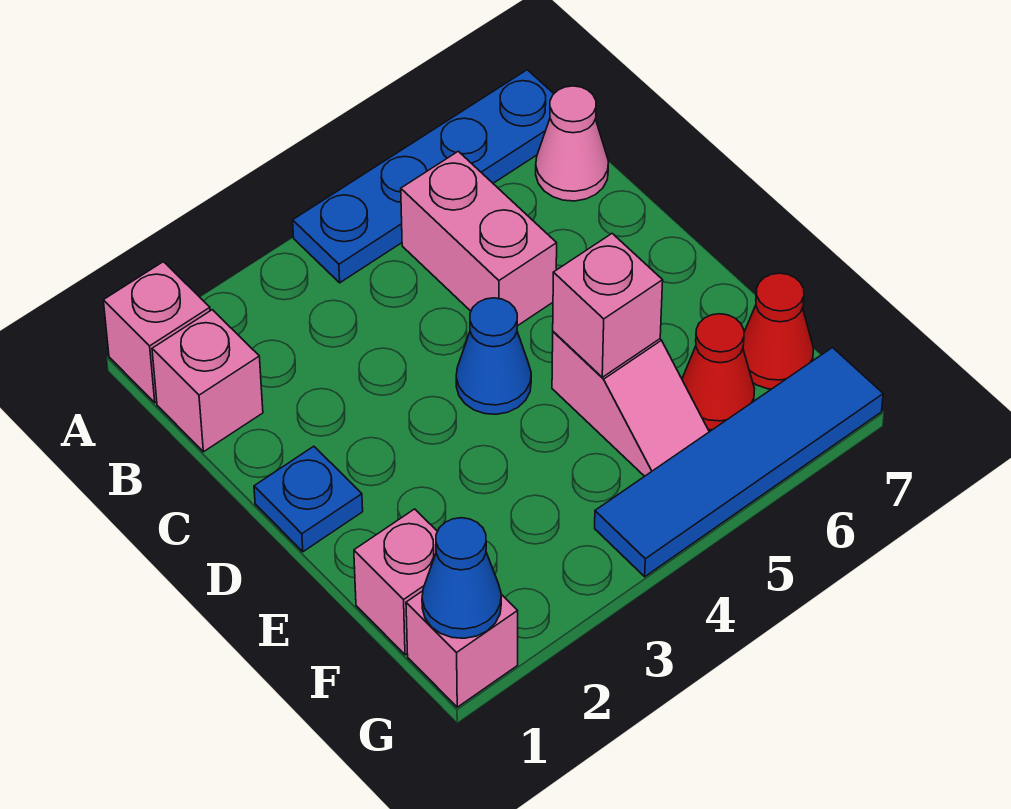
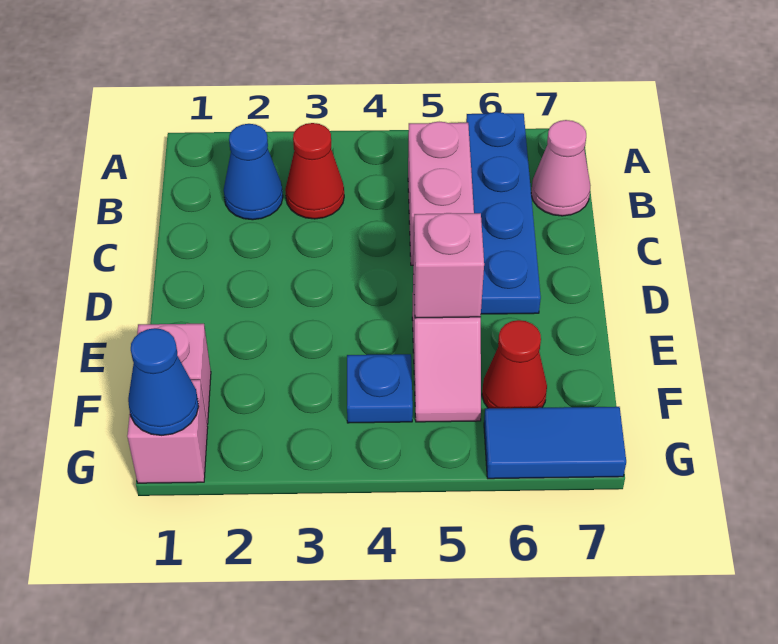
pink 1x1 brick [103,262,210,403] -> none
blue 1x4 plate [293,70,554,283] -> blue 1x4 plate turned to [466,112,541,314]
pink 1x1 brick [152,310,263,452] -> none
blue 1x1 plate [254,446,363,552] -> blue 1x1 plate moved to [347,354,413,423]
blue 1x1 cone [456,298,531,414] -> blue 1x1 cone moved to [224,124,283,220]
red 1x1 cone [743,273,814,389] -> red 1x1 cone moved to [285,123,344,219]
blue 1x4 tile [595,348,883,577] -> blue 1x2 tile [484,407,626,479]

